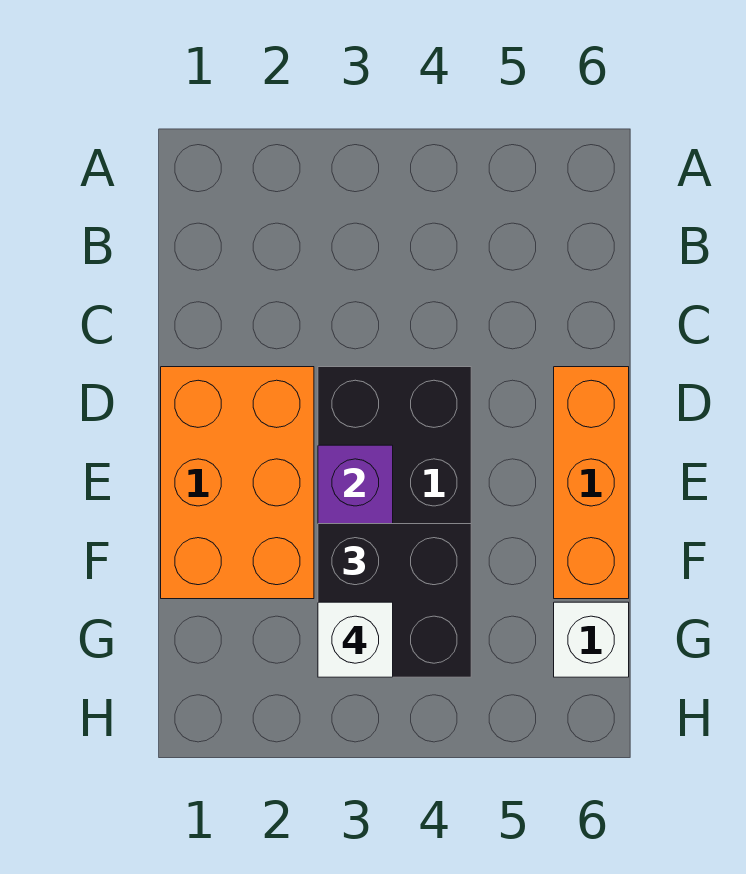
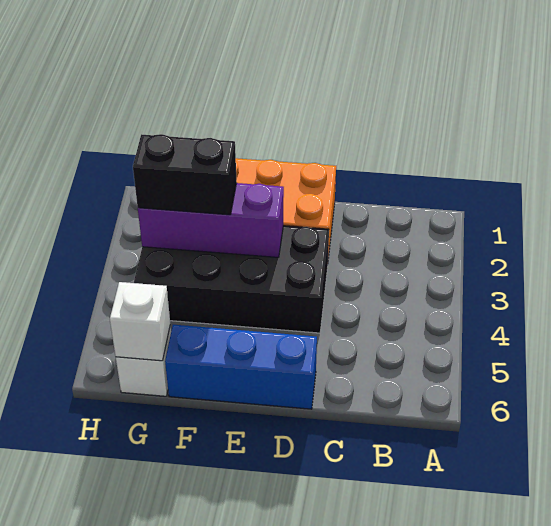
orange 1x3 brick [554,367,629,599] -> blue 1x3 brick [165,325,317,409]
black 2x2 brick [318,524,471,677] -> black 1x2 brick [133,134,237,215]
white 1x1 brick [318,602,393,677] -> white 1x1 brick moved to [110,282,170,361]

